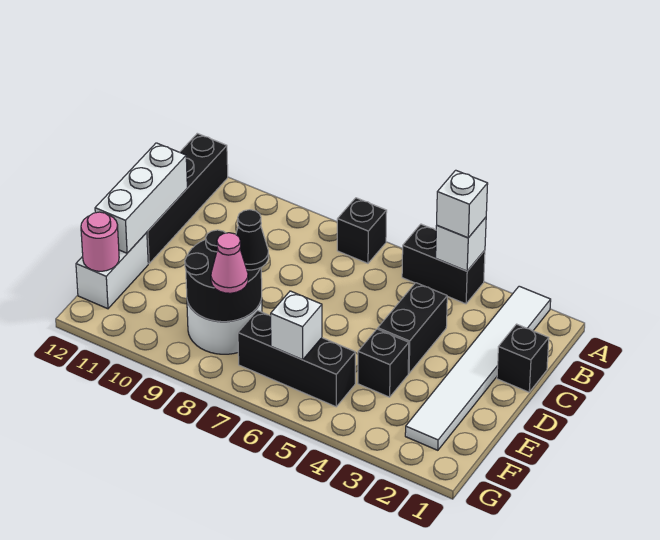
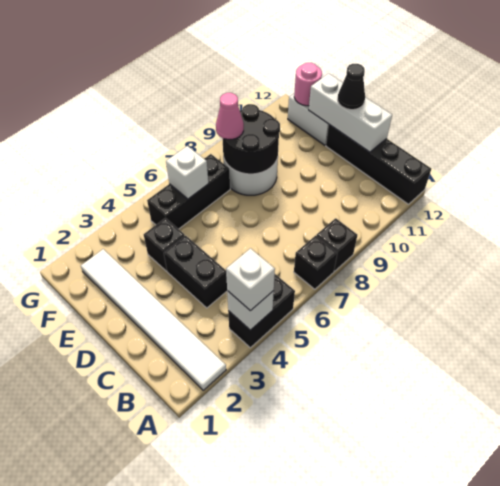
black 1x1 brick [497,324,549,392] -> black 1x1 brick moved to [316,218,357,271]
black 1x1 cone [236,210,269,270] -> black 1x1 cone moved to [338,64,365,110]

